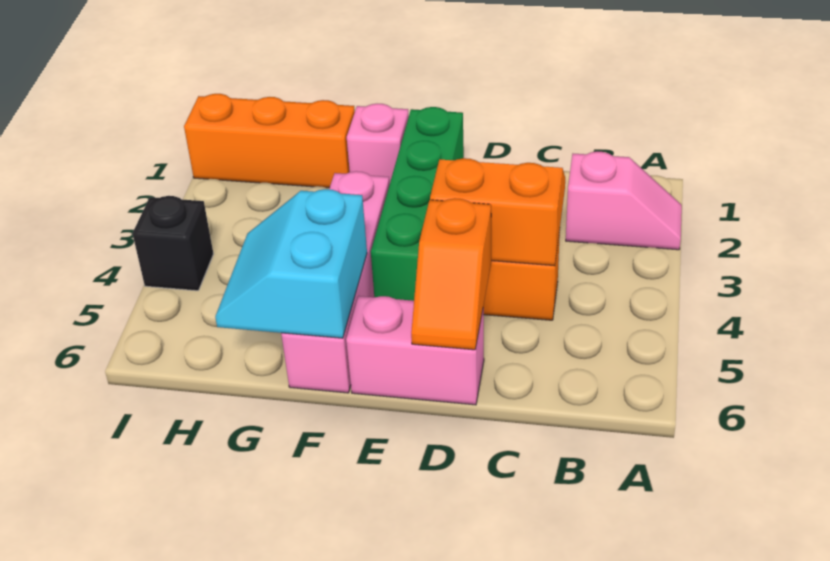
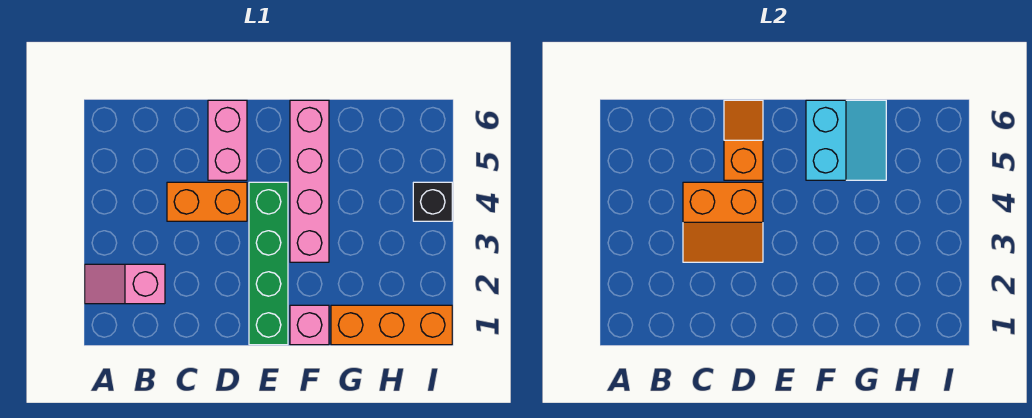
pink 1x2 brick [346,296,484,405] -> pink 1x2 brick turned to [208,100,247,180]

